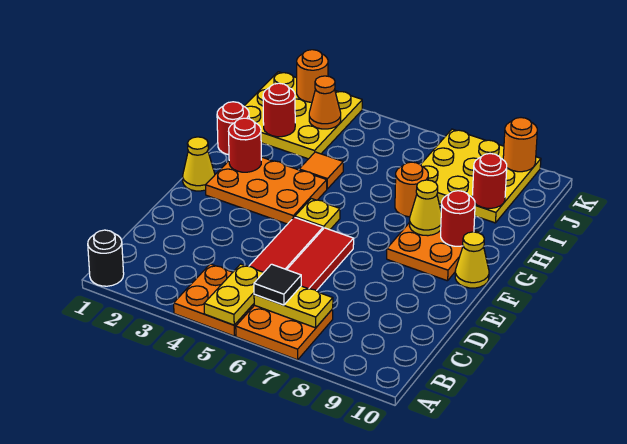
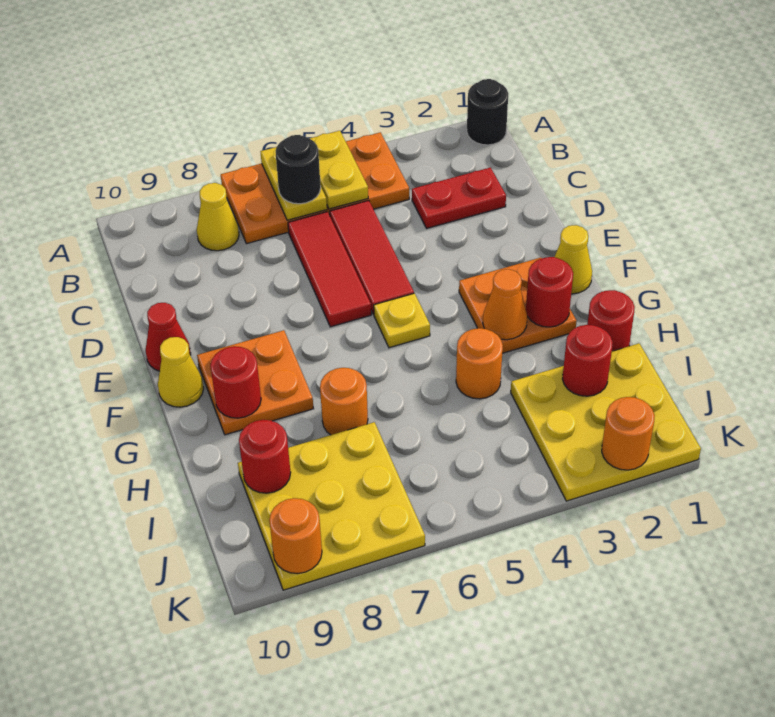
yellow 1x2 plate [254,286,333,328] -> yellow 1x2 plate turned to [261,147,327,220]
black 1x1 tile [254,264,301,305] -> black 1x1 round brick [276,135,321,204]
none -> red 1x2 plate [412,168,506,228]
none -> red 1x1 cone [146,303,191,371]
orange 2x3 plate [206,157,327,224] -> orange 2x2 plate [459,258,576,353]
yellow 1x1 cone [410,180,441,236] -> yellow 1x1 cone moved to [197,183,239,251]
orange 1x1 tile [299,152,343,189] -> orange 1x1 round brick [456,328,503,399]
orange 1x1 cone [309,76,341,129] -> orange 1x1 cone moved to [483,269,527,340]

